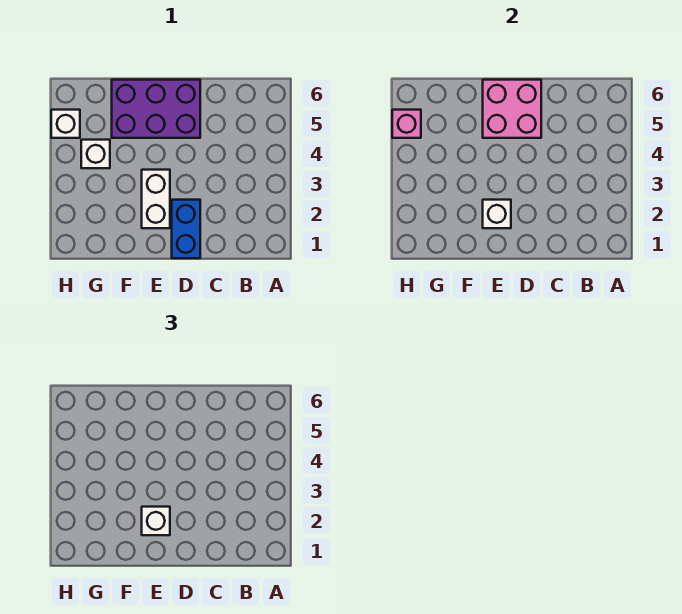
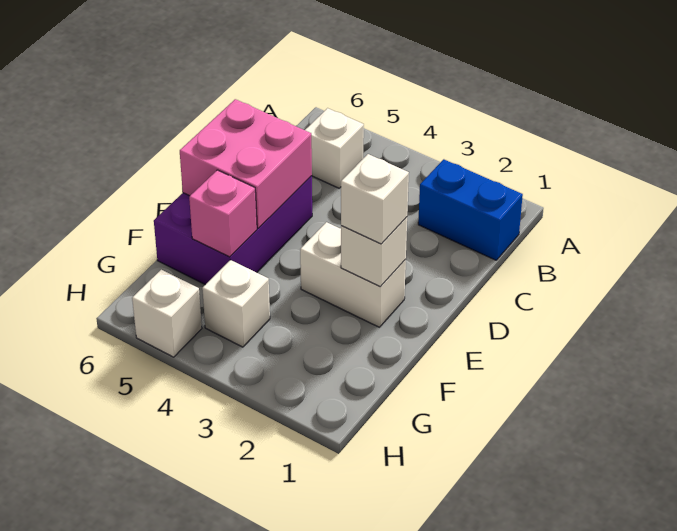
none -> white 1x1 brick [305,108,364,188]
blue 1x2 brick [172,200,200,258] -> blue 1x2 brick moved to [418,159,523,260]
pink 1x1 brick [392,110,421,138] -> pink 1x1 brick moved to [189,170,257,257]

